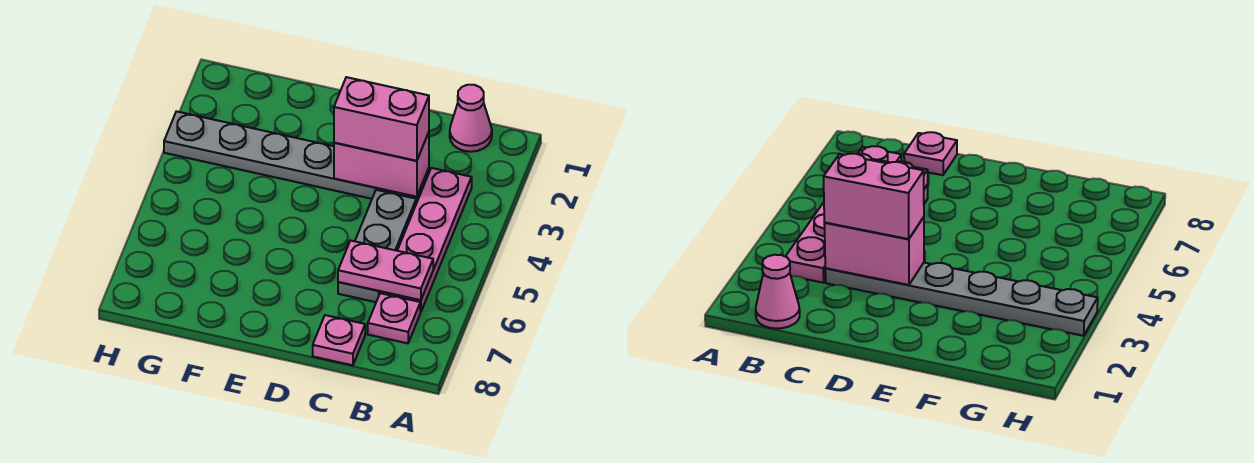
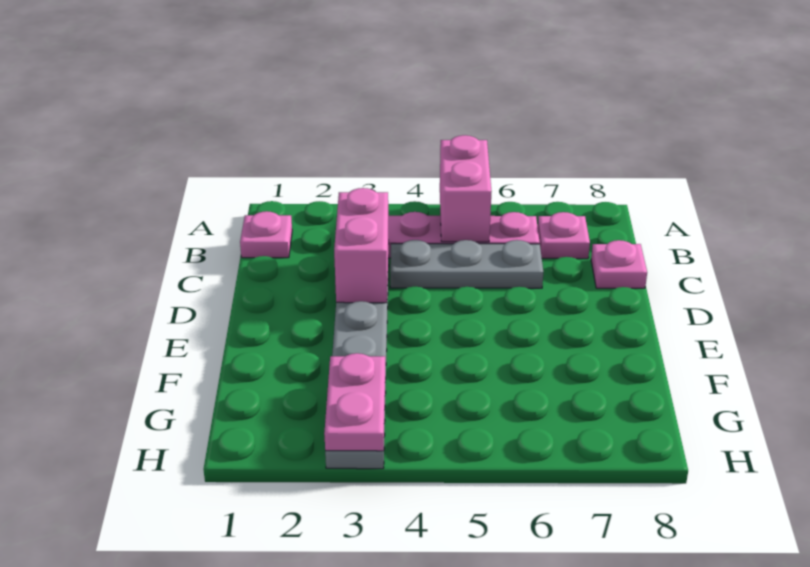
pink 1x1 cone [450,85,492,152] -> pink 1x1 plate [240,211,292,258]
pink 1x2 plate [338,241,433,300] -> pink 1x2 plate moved to [324,353,385,451]
pink 1x2 brick [334,77,429,161] -> pink 1x2 brick moved to [440,135,492,242]

